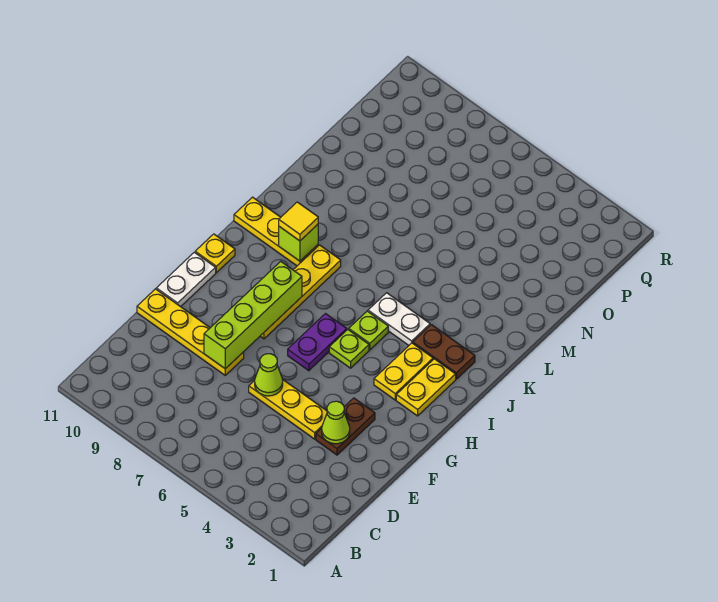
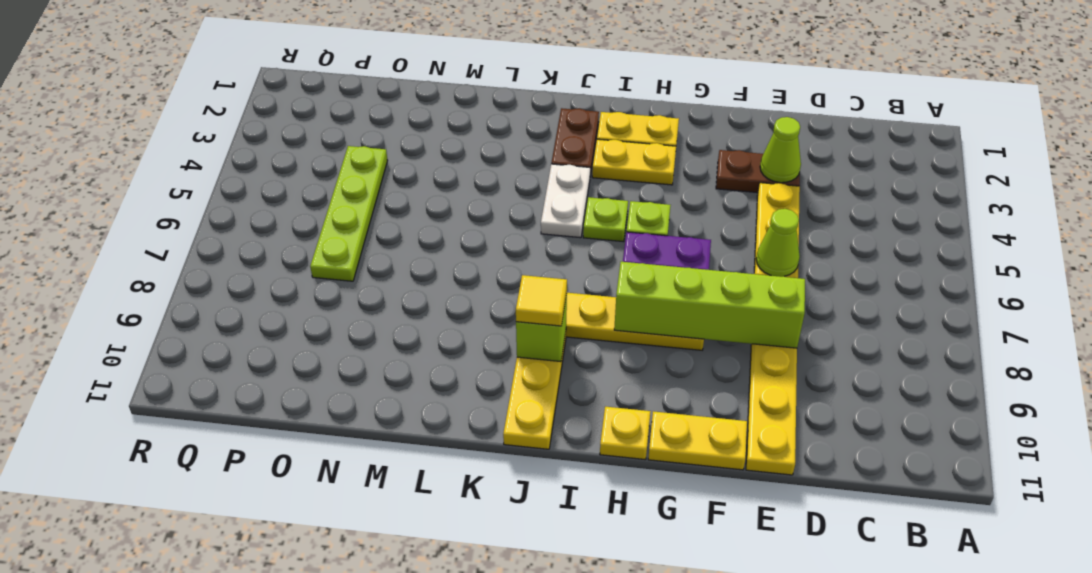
white 1x2 plate [156,252,216,307] -> yellow 1x2 plate [648,411,747,470]
none -> lime 1x4 plate [310,146,388,281]

